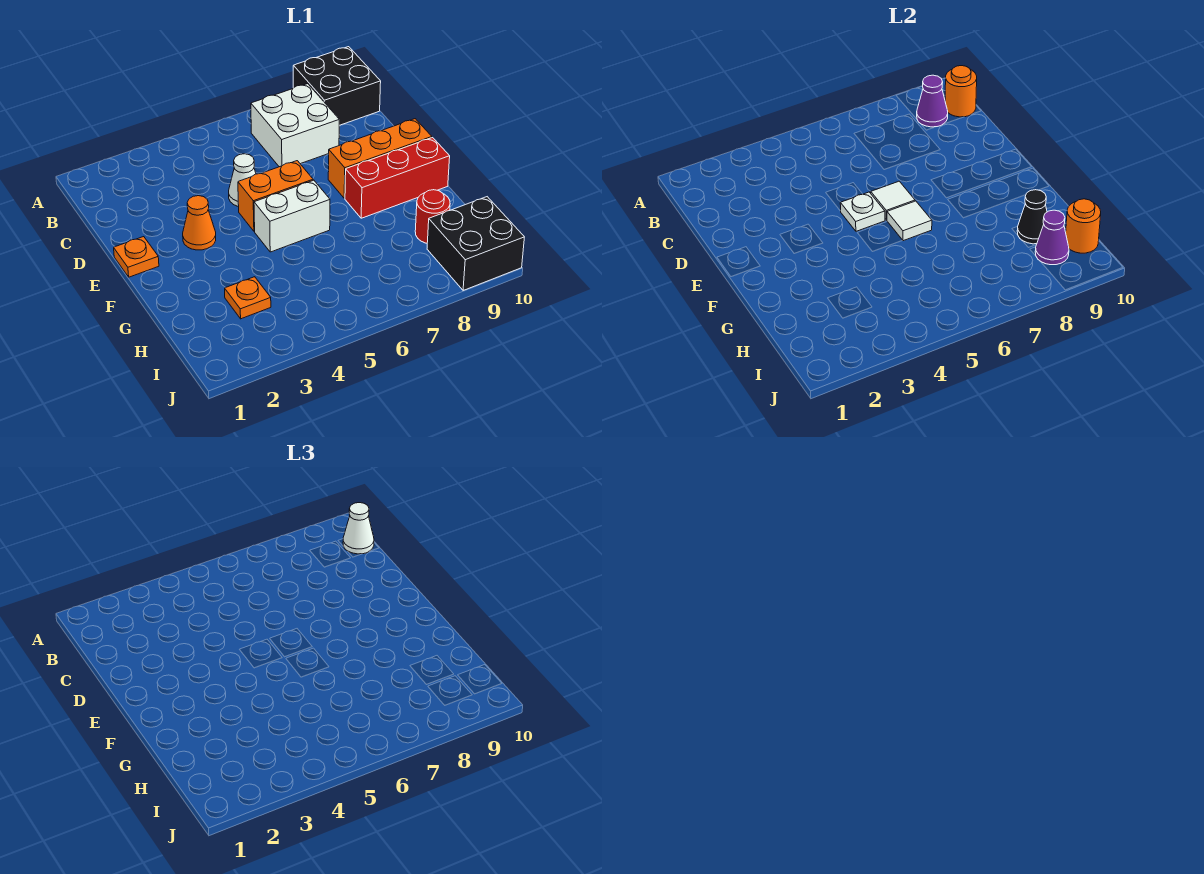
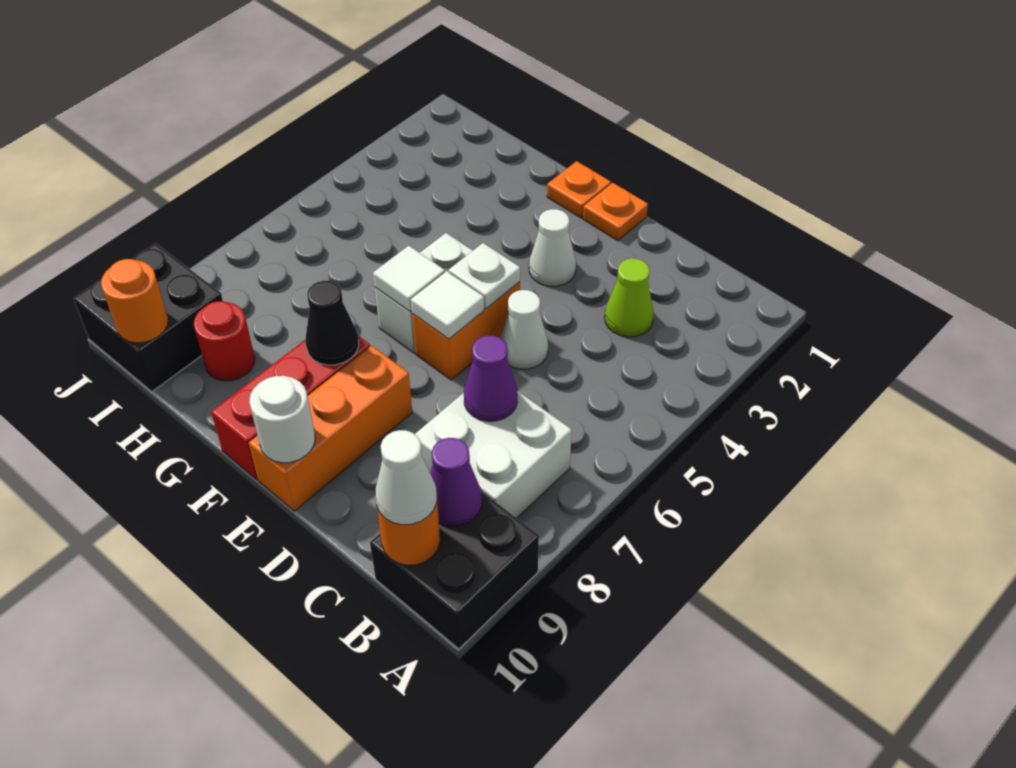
none -> lime 1x1 cone [605,258,654,337]
orange 1x1 cone [183,196,216,250] -> white 1x1 cone [529,209,576,286]
none -> white 1x1 round brick [249,376,315,463]
orange 1x1 plate [225,277,271,319] -> orange 1x1 plate moved to [547,161,611,218]
black 1x1 cone [1017,190,1047,244] -> black 1x1 cone moved to [305,281,359,365]
purple 1x1 cone [1035,210,1069,265] -> purple 1x1 cone moved to [464,335,518,421]

